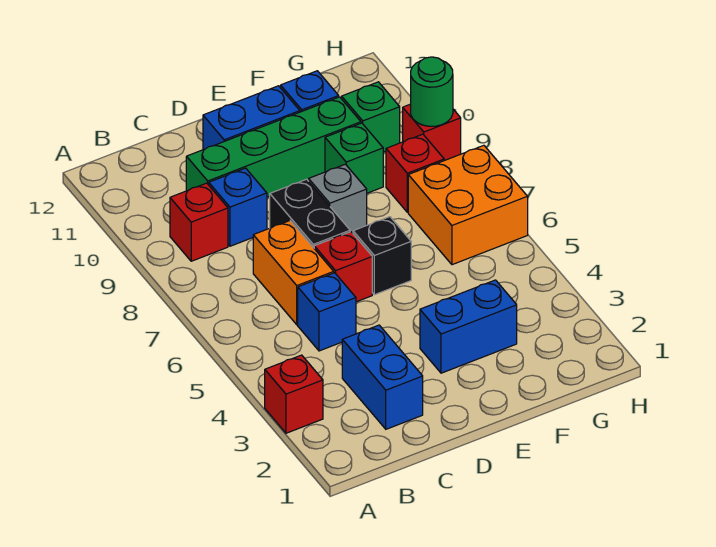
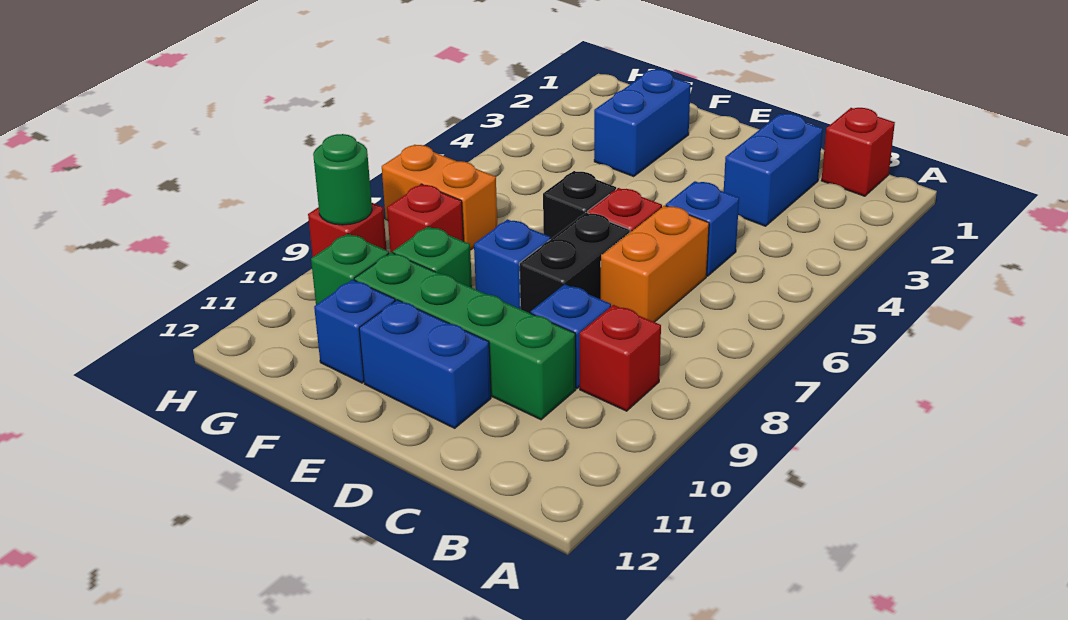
red 1x1 brick [265,355,323,433] -> red 1x1 brick moved to [821,108,895,196]
blue 1x2 brick [420,280,517,373] -> blue 1x2 brick turned to [594,69,691,176]
grey 1x1 brick [309,164,367,233] -> blue 1x1 brick [474,219,550,309]
orange 2x2 brick [408,145,528,265] -> orange 1x2 brick [382,145,497,250]

